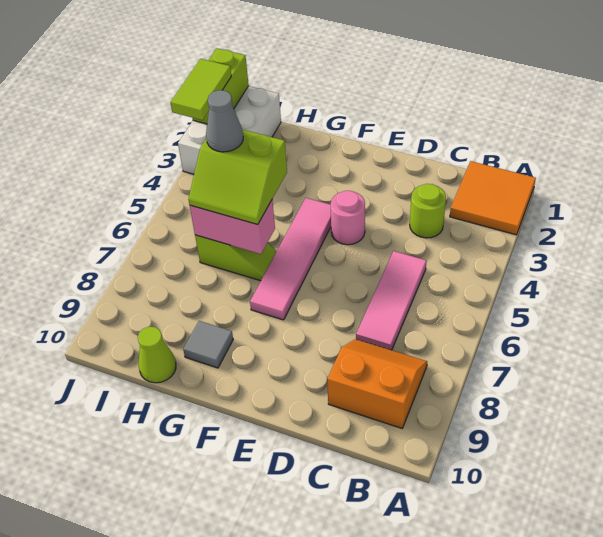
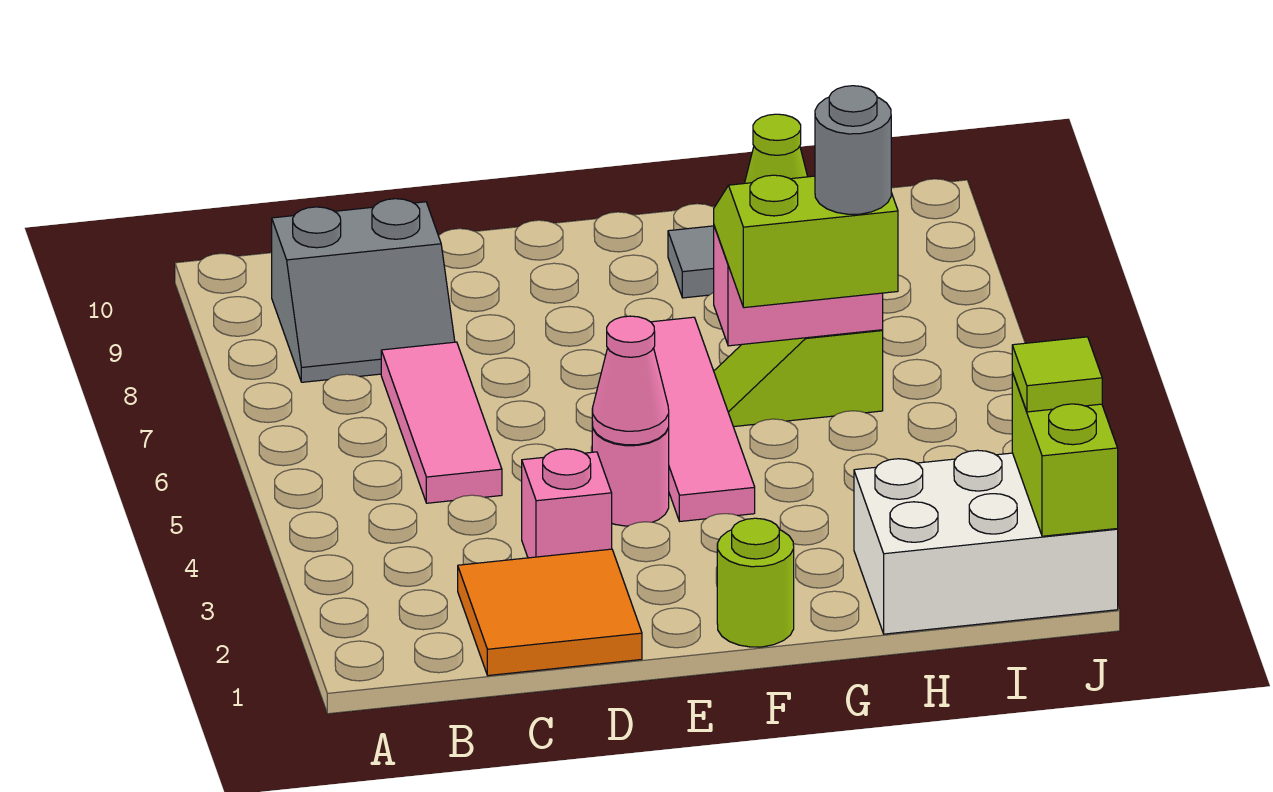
orange 2x2 tile [450,161,536,235] -> orange 2x2 tile moved to [458,549,642,676]
orange 2x2 slope [327,339,427,428] -> grey 2x2 slope [272,199,455,382]
lime 1x1 round brick [410,184,446,238] -> lime 1x1 round brick moved to [717,518,794,647]
none -> pink 1x1 brick [522,449,612,558]
none -> pink 1x1 cone [592,316,669,445]
grey 1x1 cone [206,90,243,152] -> grey 1x1 round brick [815,86,891,214]
white 2x3 brick [178,86,281,174] -> white 2x3 brick turned to [854,450,1118,634]
lime 1x2 tile [170,59,231,120] -> lime 1x1 tile [1012,337,1102,412]

